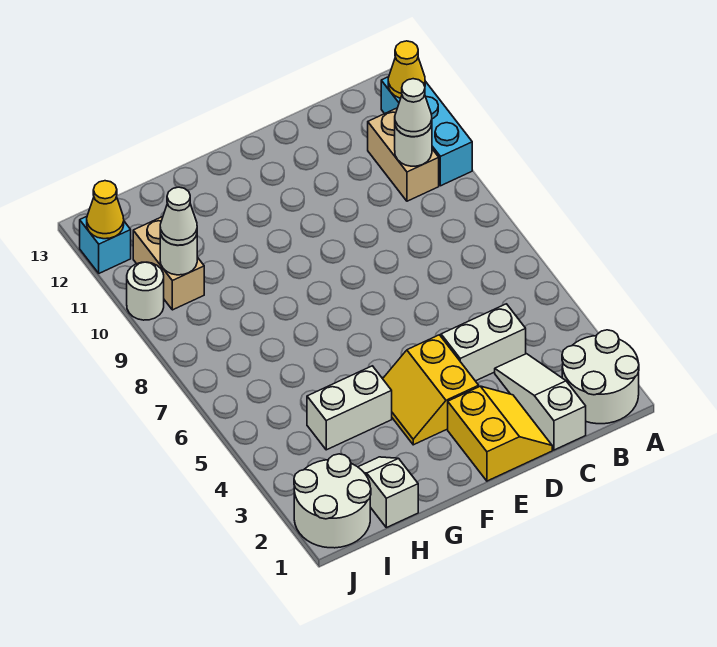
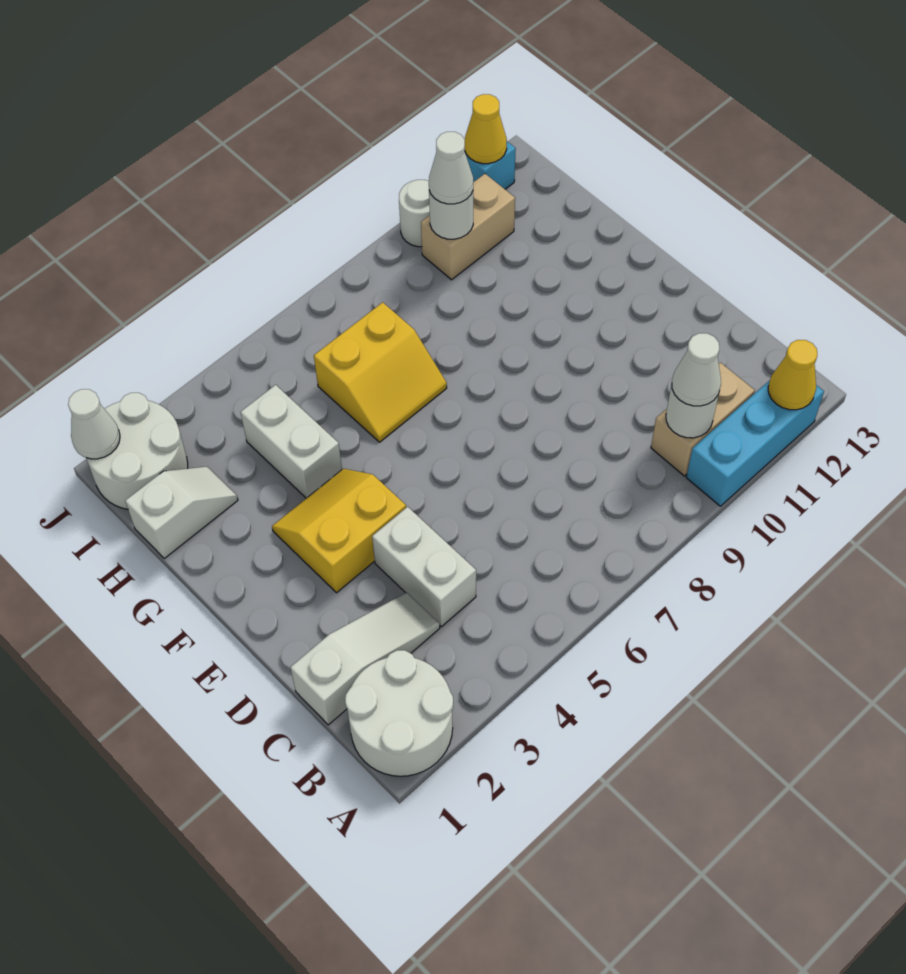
yellow 2x2 slope [448,386,552,481] -> yellow 2x2 slope moved to [314,302,447,442]
none -> white 1x1 cone [68,389,120,459]

